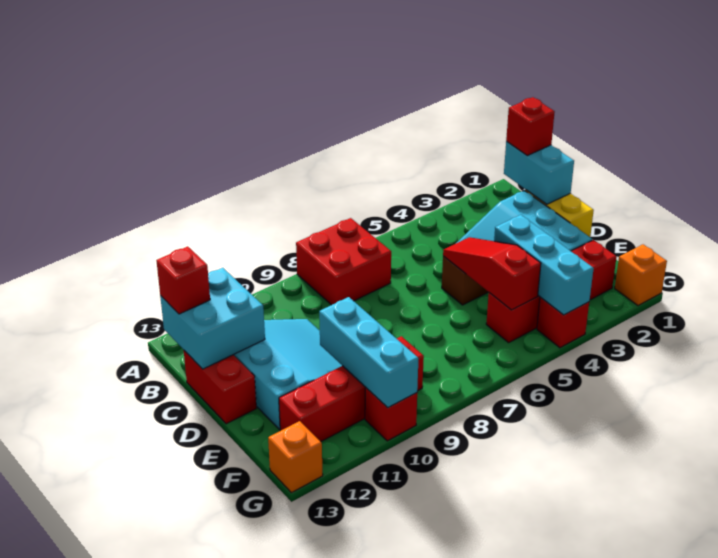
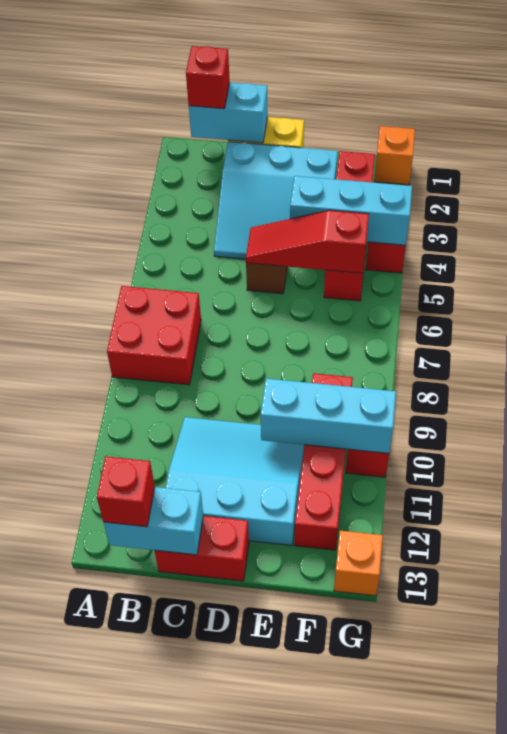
cyan 2x2 brick [160,268,265,369] -> cyan 1x2 brick [104,487,203,555]

